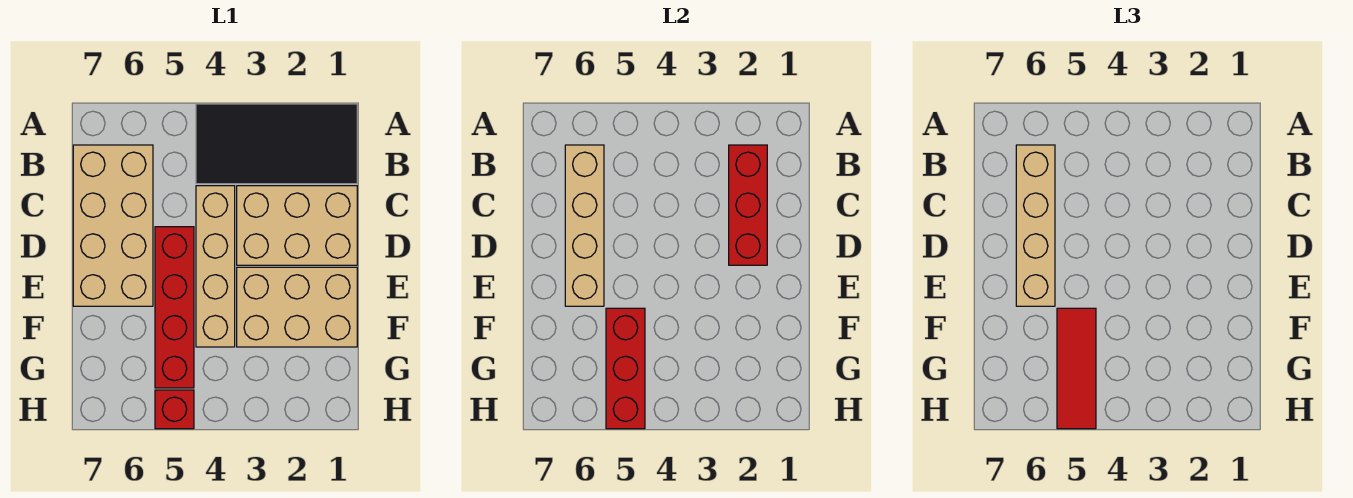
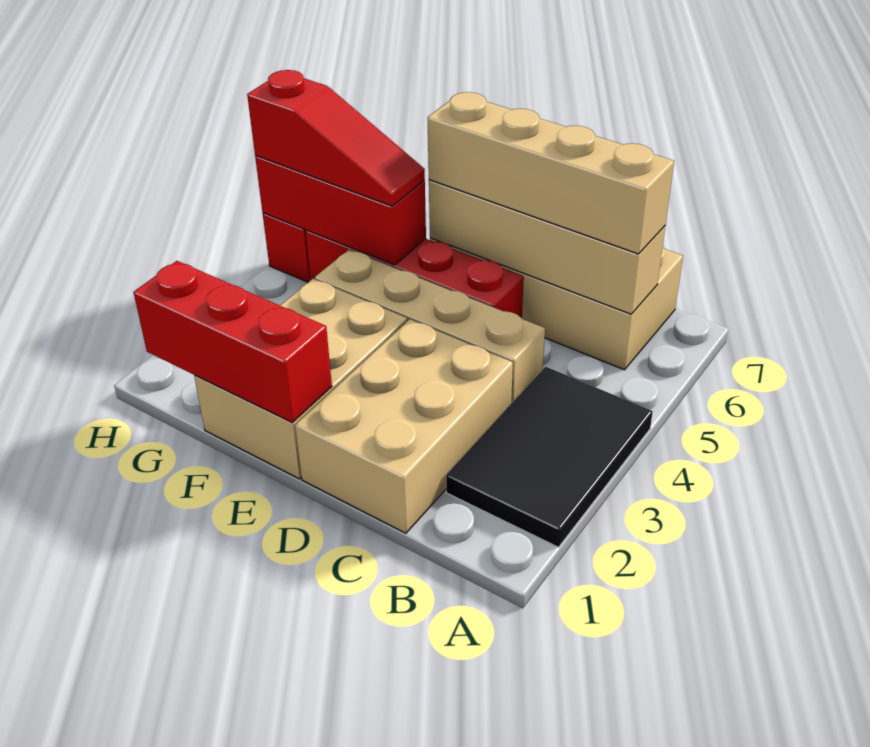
black 2x4 tile [196,104,357,184] -> black 2x3 tile [446,367,653,547]
red 1x3 brick [729,145,767,265] -> red 1x3 brick moved to [133,261,332,422]
red 1x3 tile [1057,308,1096,429] -> red 1x3 slope [247,70,425,206]

